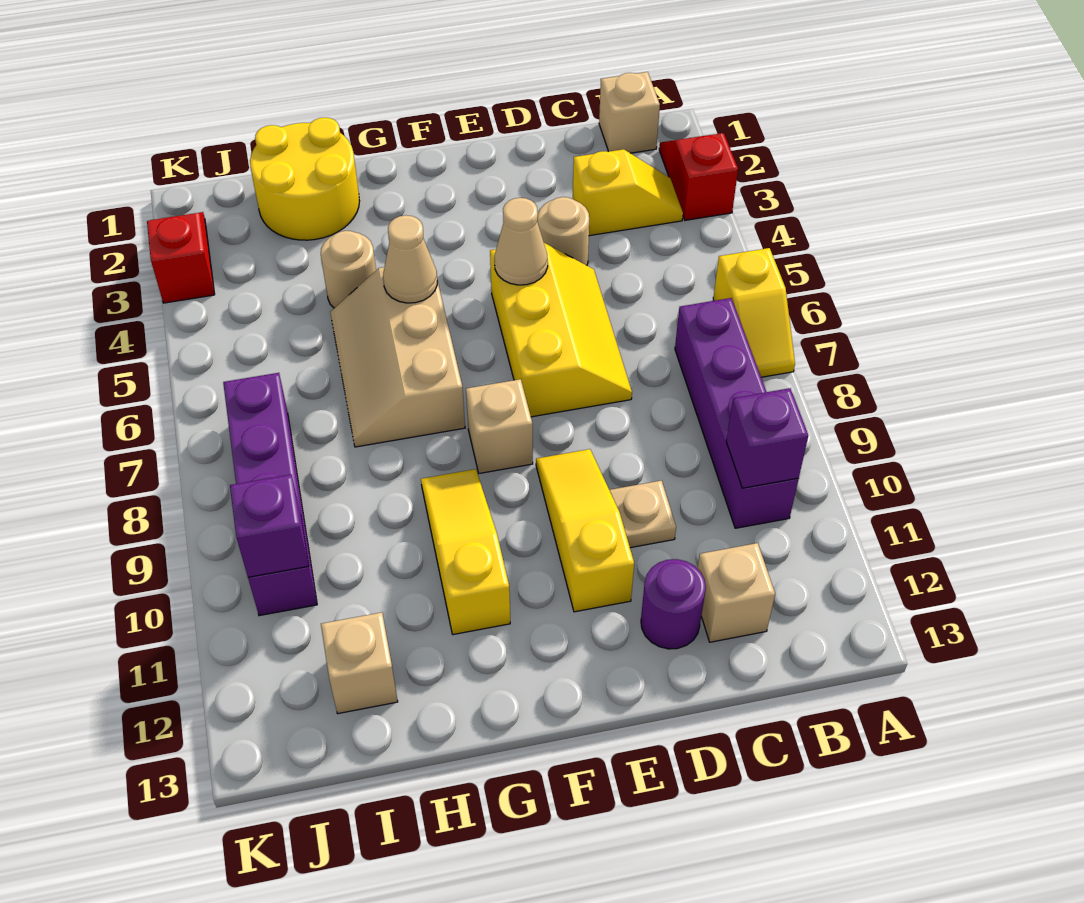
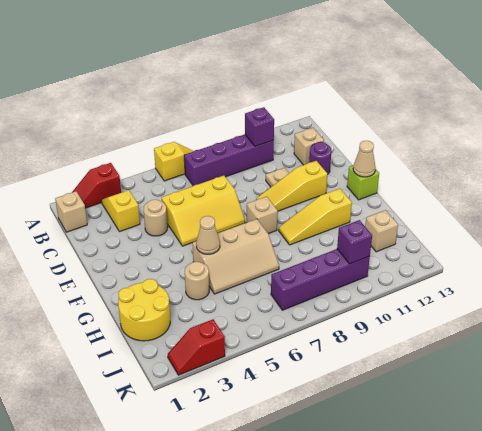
yellow 2x3 slope [490,243,632,417] -> yellow 2x3 slope turned to [162,176,245,246]
tan 1x1 cone [494,198,548,285] -> tan 1x1 cone moved to [353,141,376,177]
none -> lime 1x1 brick [347,165,379,200]

